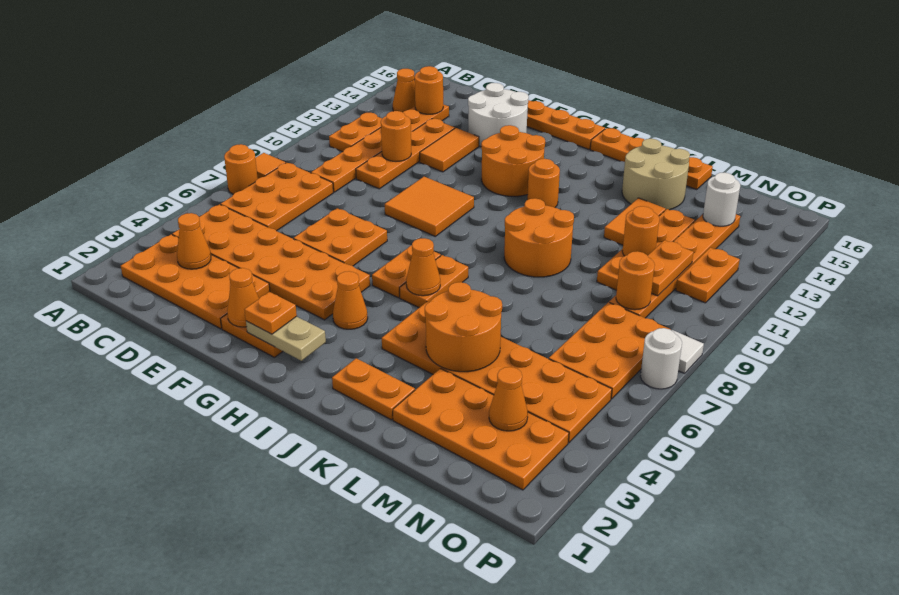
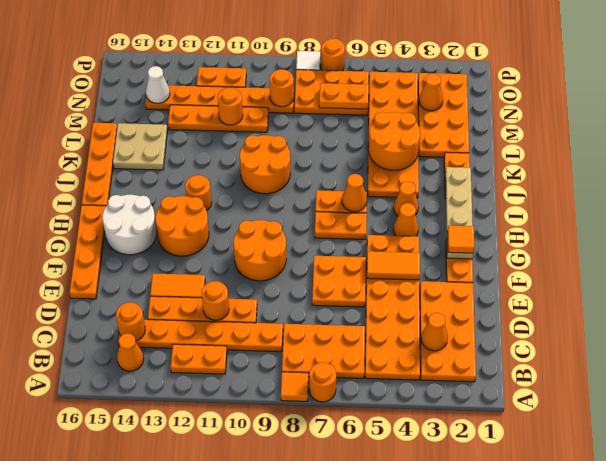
white 2x2 round brick [468,83,529,147] -> white 2x2 round brick moved to [102,195,157,255]
orange 1x1 cone [227,268,259,327] -> orange 1x1 cone moved to [393,181,418,216]
orange 2x2 tile [385,177,474,236] -> orange 2x2 round brick [234,220,286,281]
tan 1x2 plate [246,316,326,361] -> tan 1x4 plate [445,167,473,259]
orange 1x1 plate [244,292,297,334] -> orange 1x1 tile [447,225,474,253]
tan 2x2 round brick [622,139,690,210] -> tan 2x2 plate [113,123,167,170]
orange 1x2 tile [604,198,665,245] -> orange 1x2 tile moved to [367,251,420,280]
orange 1x2 plate [648,240,694,296] -> orange 1x2 plate moved to [319,83,369,109]
white 1x1 round brick [703,172,740,226] -> white 1x1 cone [146,66,170,103]
white 1x1 round brick [640,328,682,389] -> orange 1x1 round brick [321,39,345,71]

